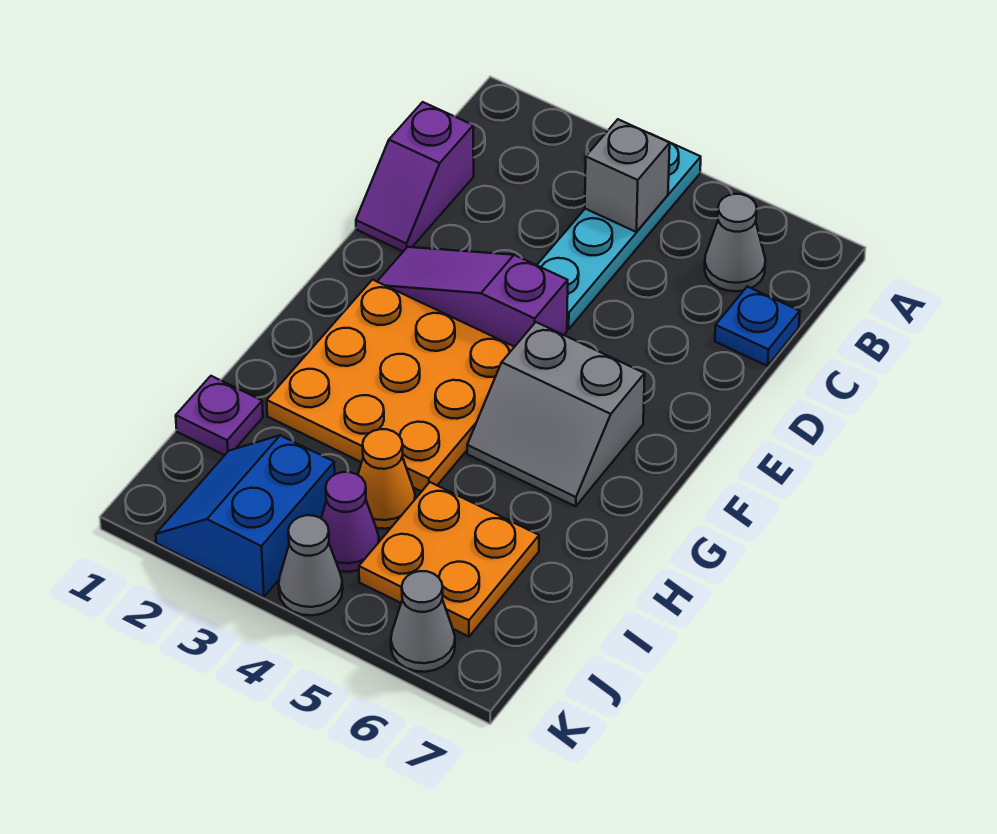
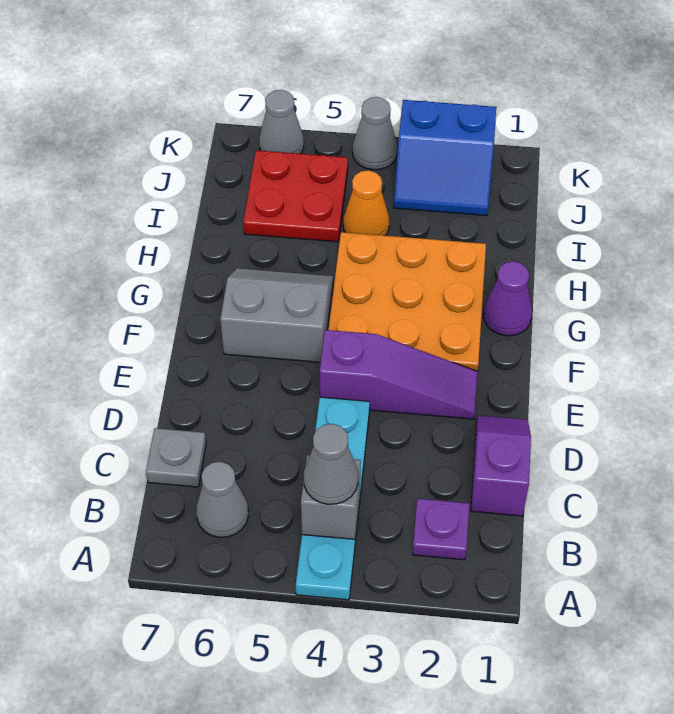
none -> grey 1x1 cone [304,424,358,504]
blue 1x1 plate [715,287,800,366] -> grey 1x1 plate [146,428,206,487]
purple 1x1 plate [176,376,263,455] -> purple 1x1 plate moved to [412,499,469,560]
orange 2x2 plate [359,482,539,637] -> red 2x2 plate [243,150,348,242]
blue 2x2 slope [156,435,335,597] -> blue 2x2 slope turned to [394,100,496,216]
purple 1x1 cone [321,472,379,572] -> purple 1x1 cone moved to [483,261,532,336]

